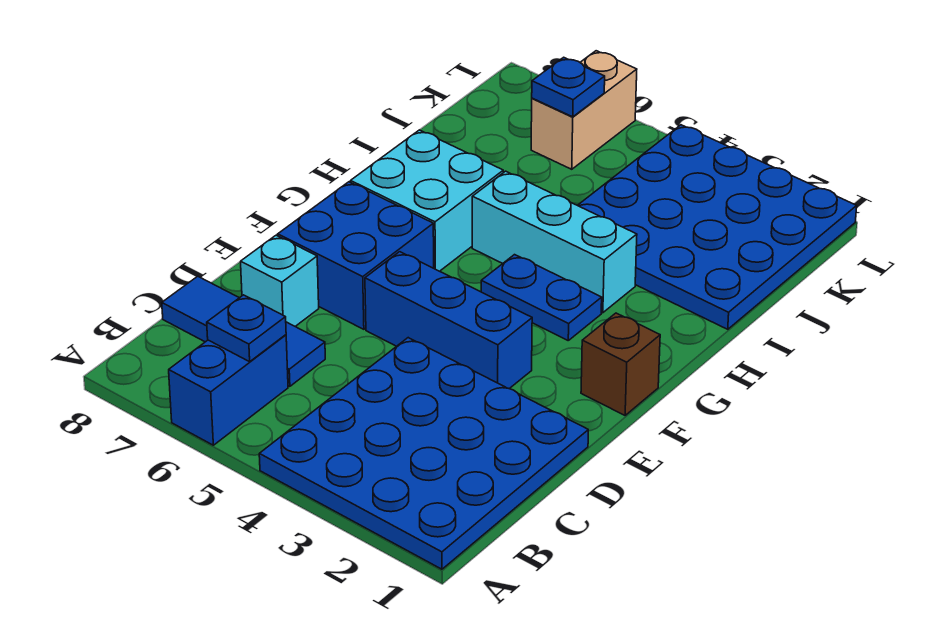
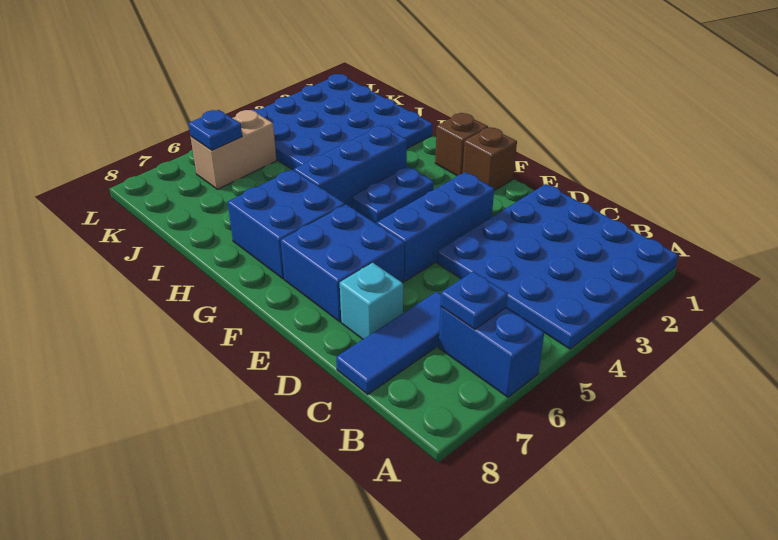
none -> brown 1x1 brick [435,113,488,175]
cyan 2x2 brick [351,130,503,271] -> blue 2x2 brick [228,170,345,279]
cyan 1x3 brick [472,171,637,313] -> blue 1x3 brick [294,126,407,208]
tan 1x2 brick [531,51,637,169] -> tan 1x2 brick turned to [191,110,276,189]

